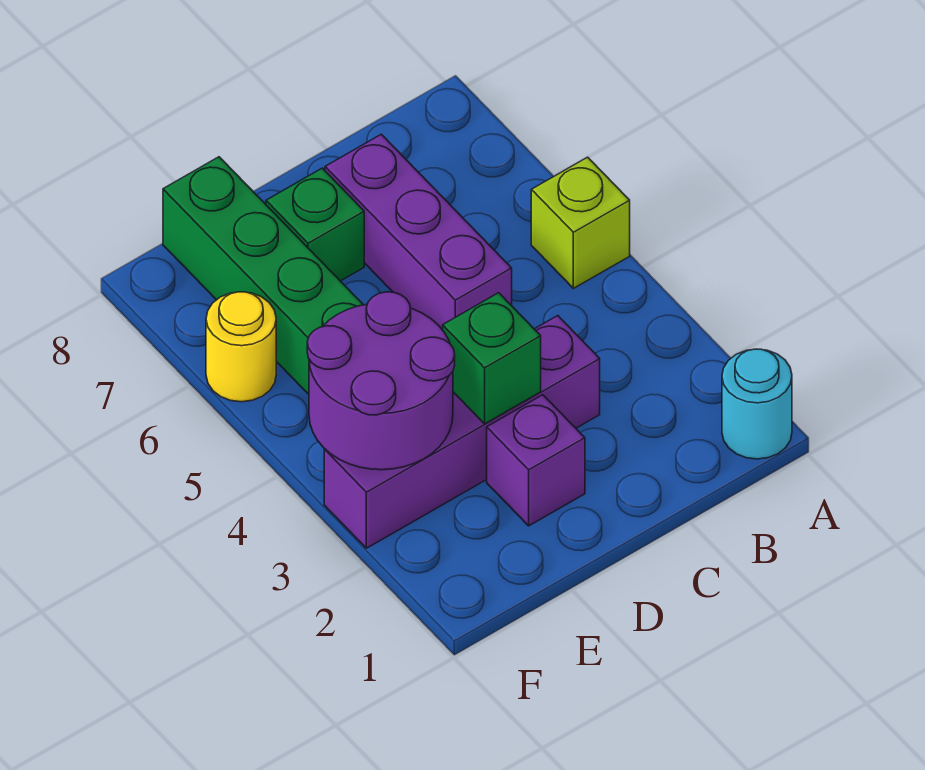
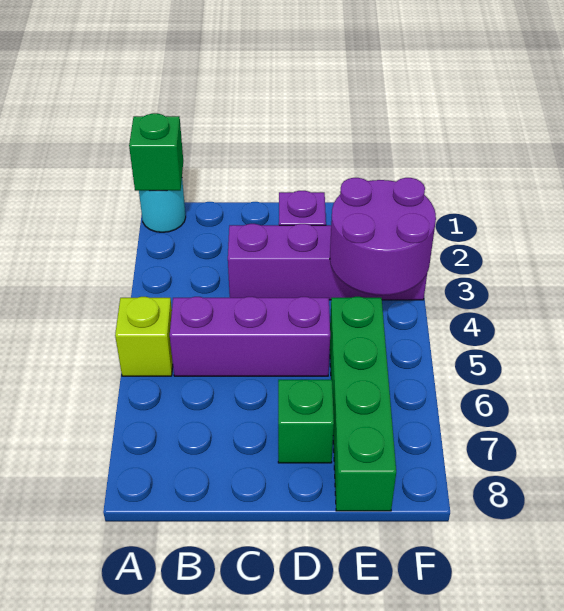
purple 1x3 brick [325,134,512,330] -> purple 1x3 brick turned to [170,297,330,376]
green 1x1 brick [443,293,541,424] -> green 1x1 brick moved to [129,113,183,191]
yellow 1x1 round brick [206,292,276,402] -> none

